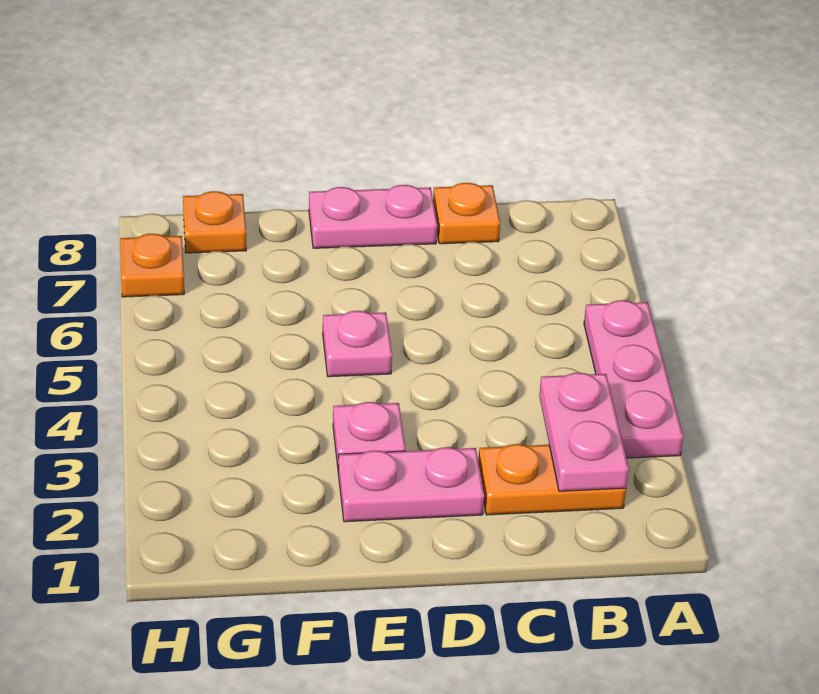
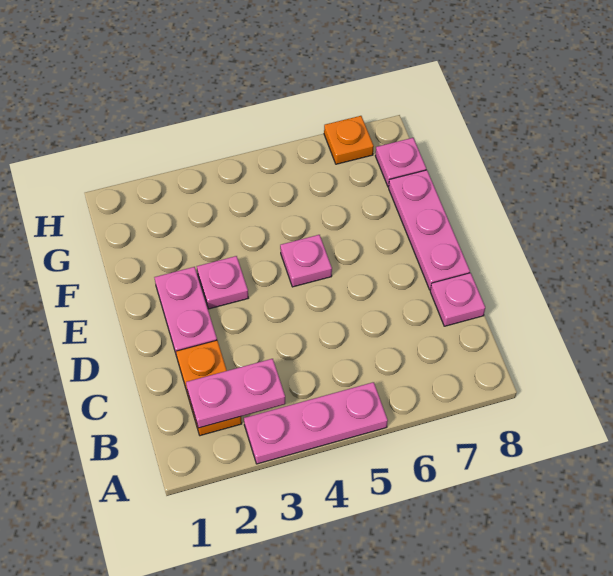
orange 1x1 plate [433,183,500,244] -> pink 1x1 plate [430,273,485,326]
pink 1x2 plate [309,185,437,248] -> pink 1x3 plate [389,170,470,290]
orange 1x1 plate [183,191,246,253] -> pink 1x1 plate [375,138,426,187]

